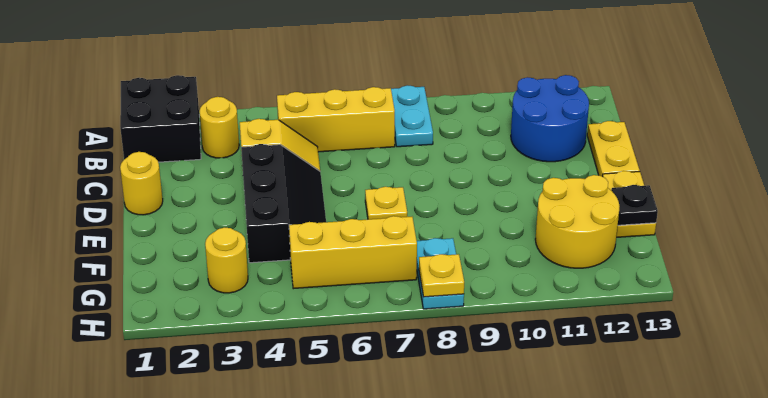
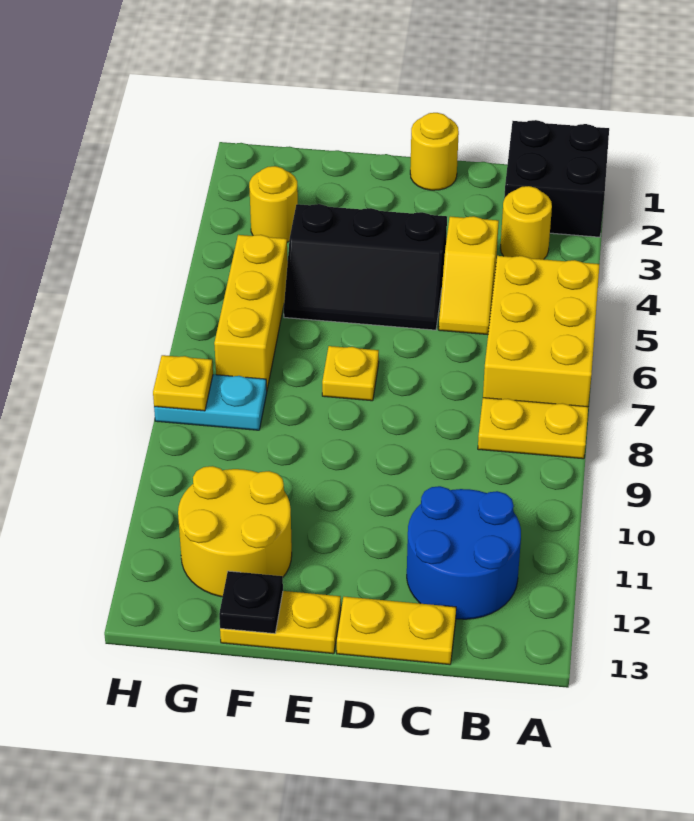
cyan 1x2 plate [391,85,433,147] -> yellow 1x2 plate [478,398,588,459]
yellow 1x3 brick [277,87,395,152] -> yellow 2x3 brick [483,256,599,407]

